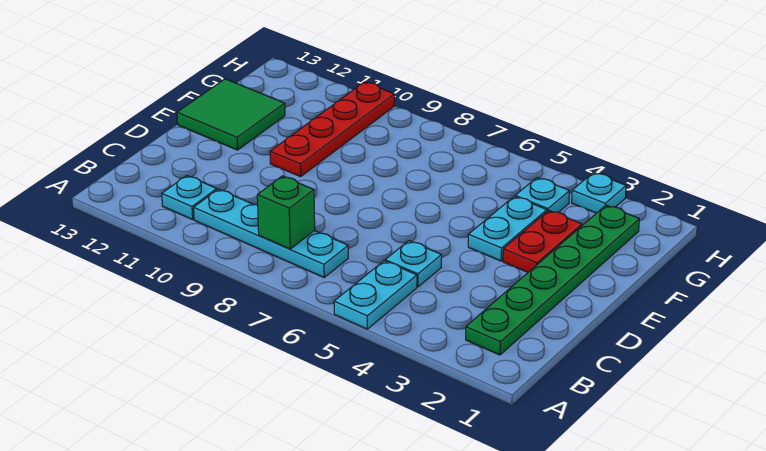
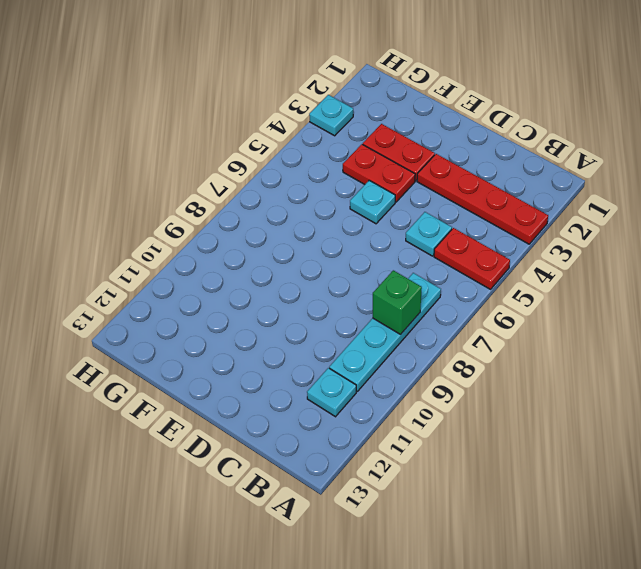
cyan 1x2 plate [334,261,417,329] -> red 1x2 plate [434,228,510,289]
green 1x6 plate [466,205,639,355] -> none
cyan 1x2 plate [468,196,547,261] -> red 1x2 plate [343,144,415,202]
red 1x4 plate [270,82,394,177] -> red 1x4 plate moved to [417,154,548,244]
green 2x2 tile [177,79,285,150] -> none
cyan 1x1 plate [515,178,569,212] -> cyan 1x1 plate moved to [350,180,395,224]

